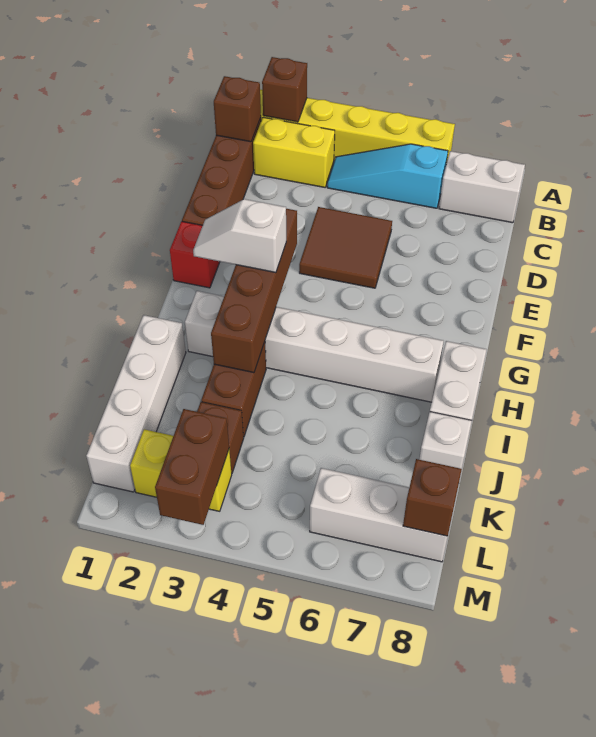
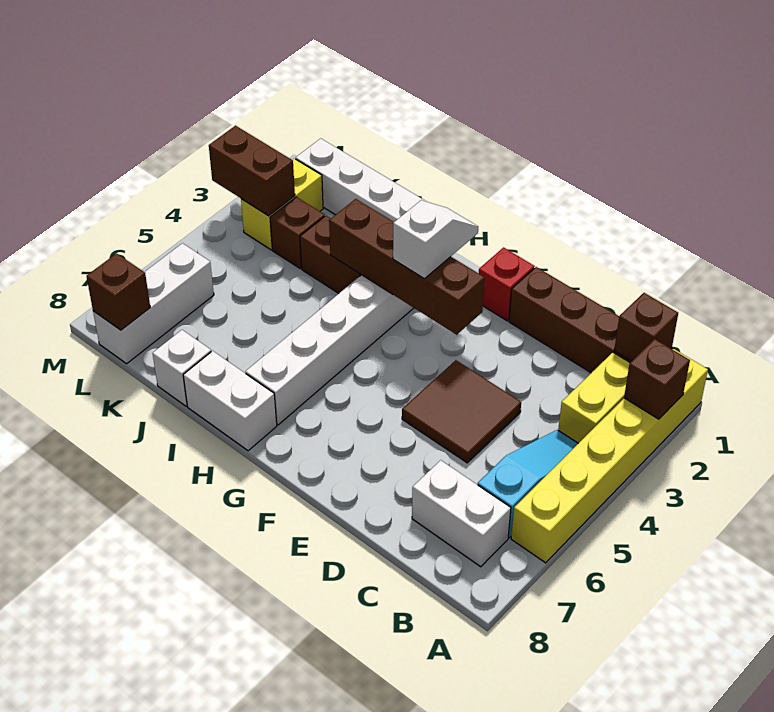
white 1x2 brick [439,151,525,223] -> white 1x2 brick turned to [412,460,511,567]

